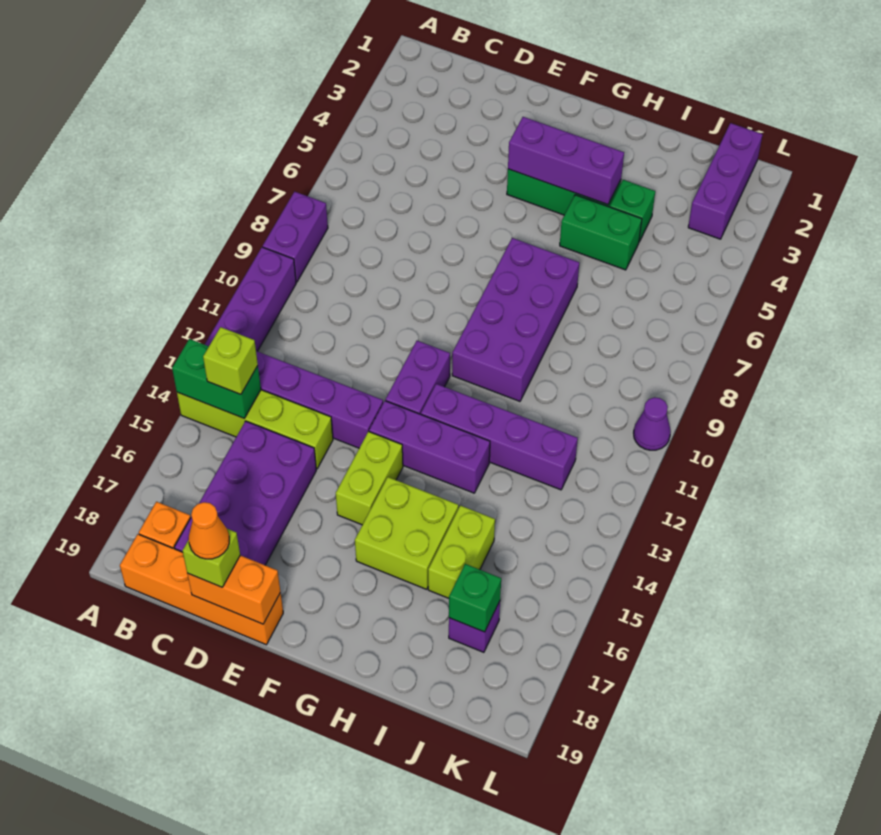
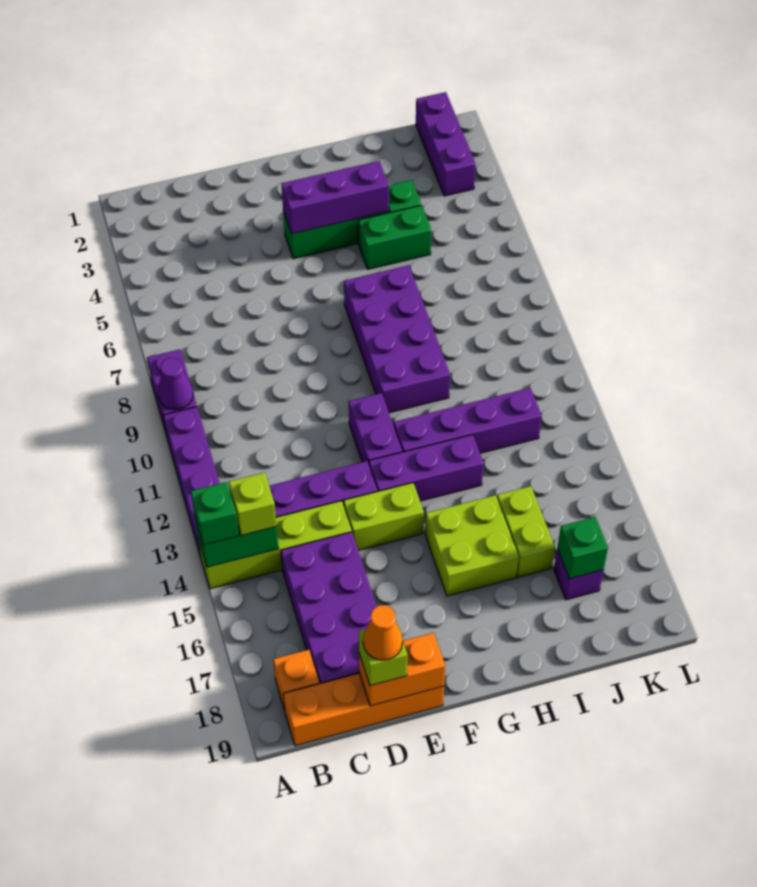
none -> green 1x1 brick [191,482,239,545]
lime 1x2 brick [336,432,403,525] -> lime 1x2 brick turned to [344,483,424,550]
purple 1x1 cone [634,397,671,450] -> purple 1x1 cone moved to [158,358,193,410]

